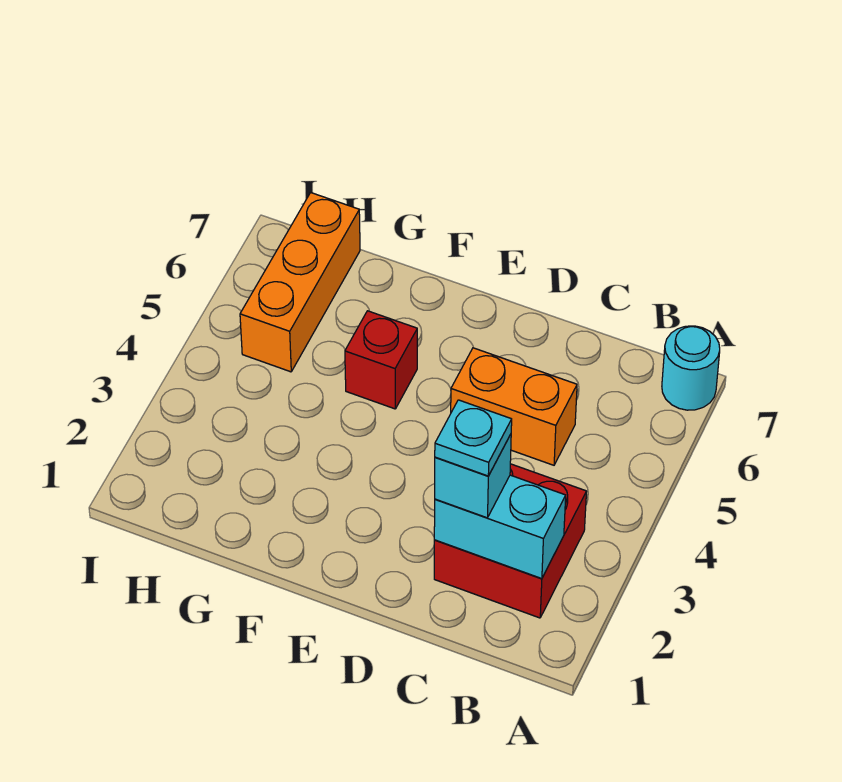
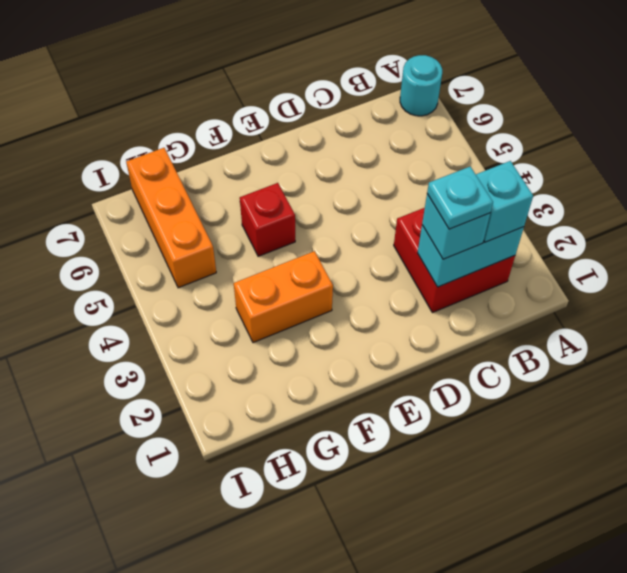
none -> cyan 1x1 brick [476,161,533,242]
orange 1x2 brick [451,348,577,465] -> orange 1x2 brick moved to [234,251,333,343]

